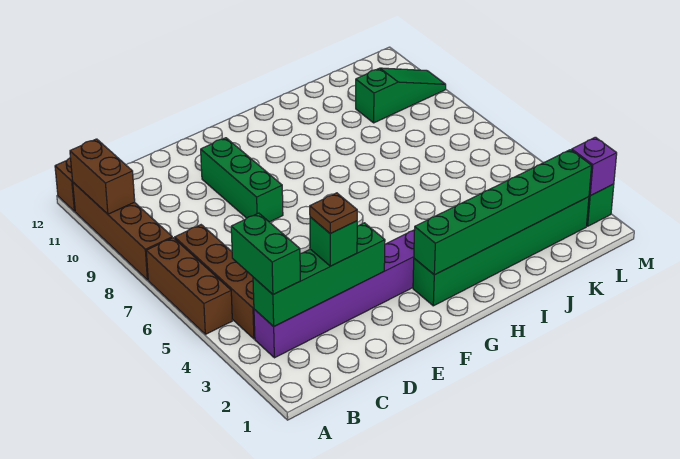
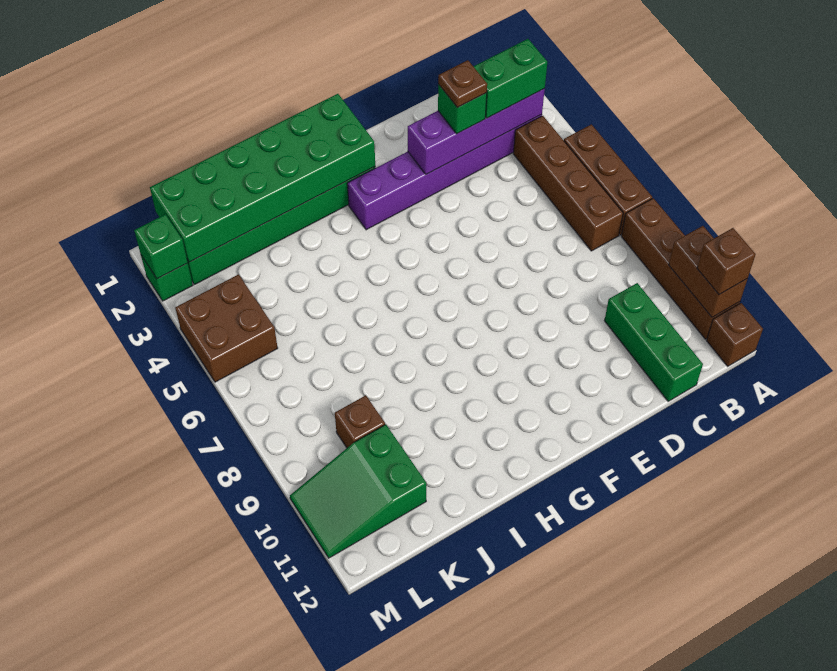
none -> brown 1x1 brick [697,228,755,294]
green 1x4 brick [253,223,385,326] -> purple 1x4 brick [408,89,545,174]
green 1x2 brick [231,213,300,294] -> green 1x2 brick turned to [473,39,547,118]
green 1x3 brick [201,138,283,222] -> green 1x3 brick moved to [604,283,703,401]
green 1x6 brick [414,150,592,275] -> green 2x6 brick [150,94,375,262]
none -> brown 1x1 brick [335,395,385,448]
green 1x3 slope [356,68,446,123] -> green 2x3 slope [290,425,426,558]
none -> brown 2x2 brick [175,275,278,382]
purple 1x1 brick [572,137,617,196] -> green 1x1 brick [134,214,188,279]

